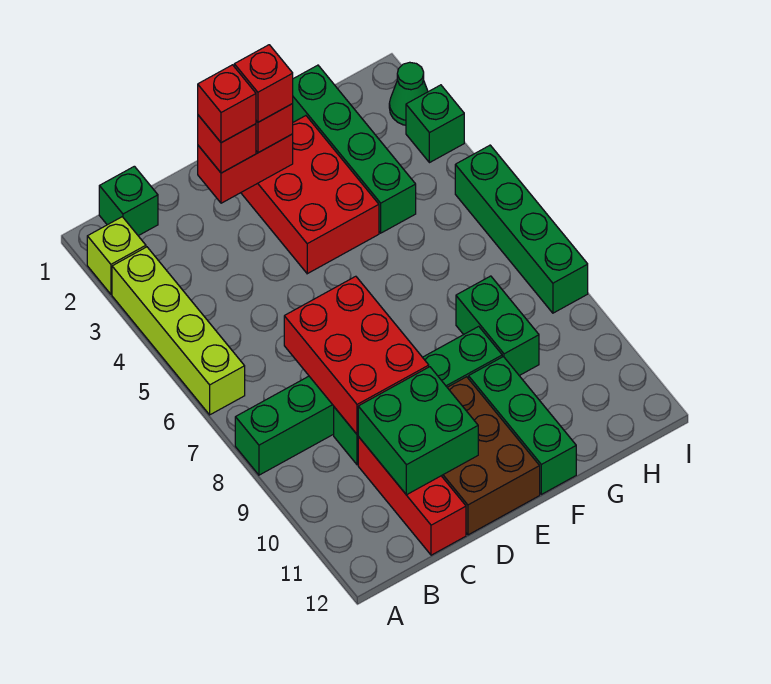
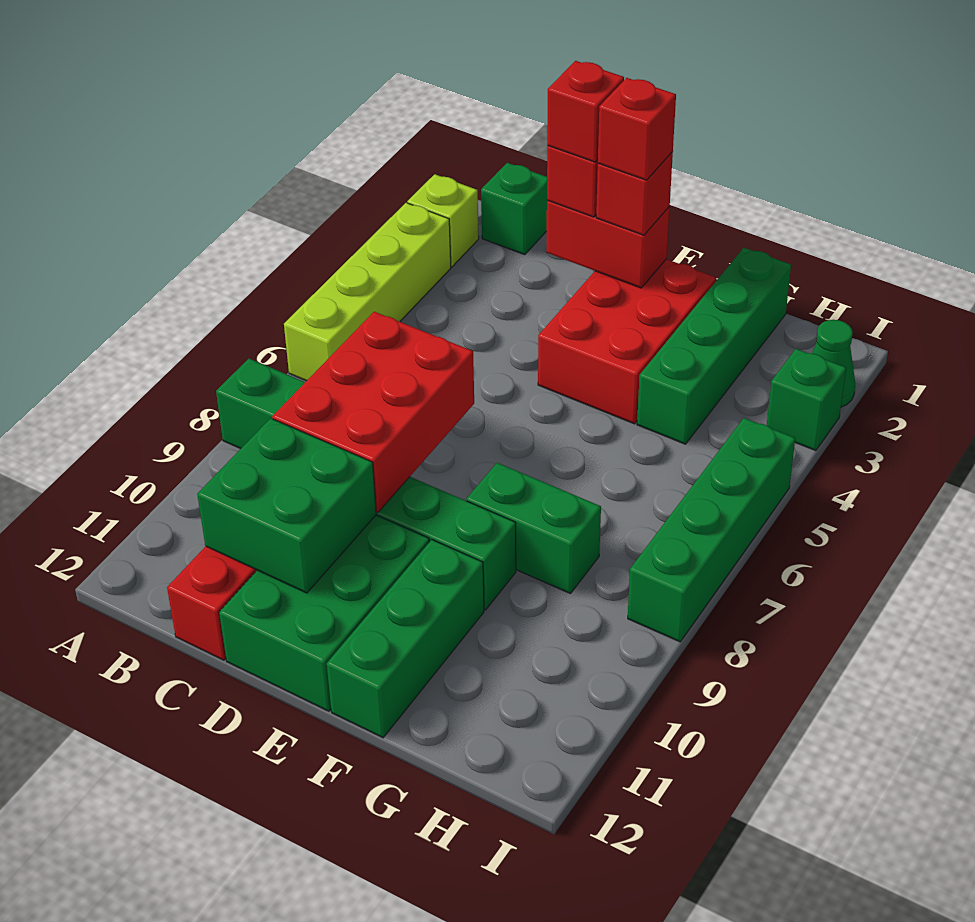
brown 2x3 brick [442,377,540,535] -> green 2x3 brick [219,515,429,711]
green 1x2 brick [456,276,539,376] -> green 1x2 brick turned to [466,463,601,594]

